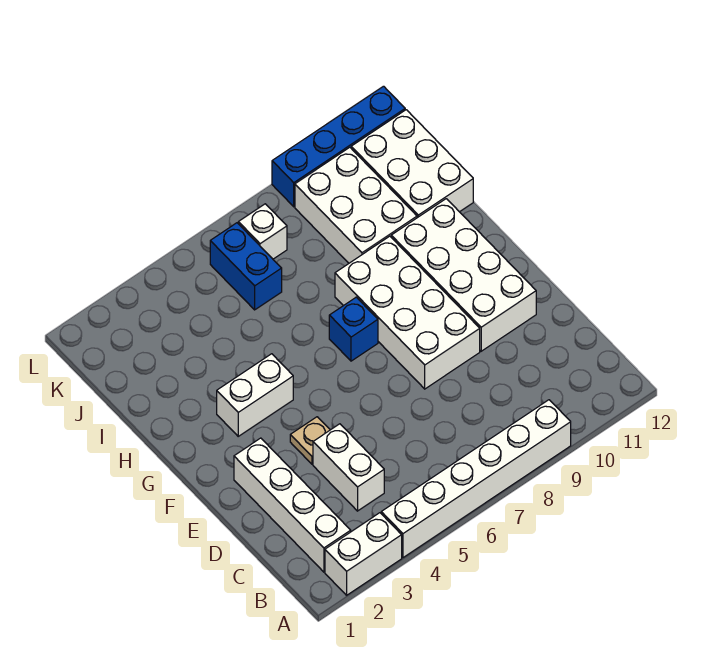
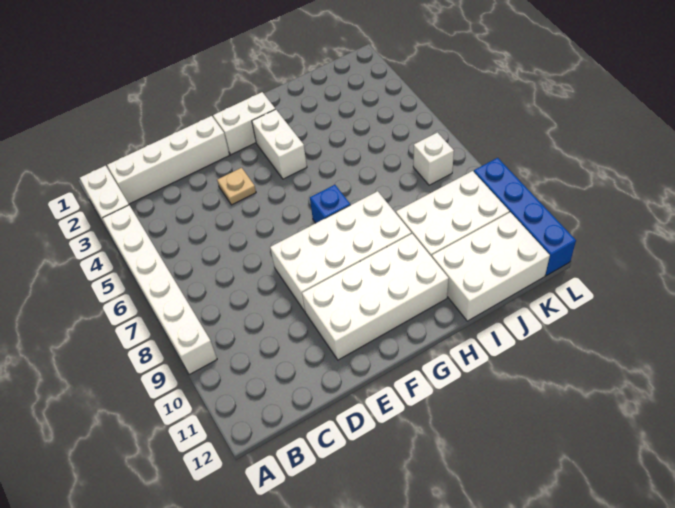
white 1x2 brick [313,424,384,511] -> white 1x2 brick moved to [213,92,275,155]
blue 1x2 brick [210,223,282,310] -> none

